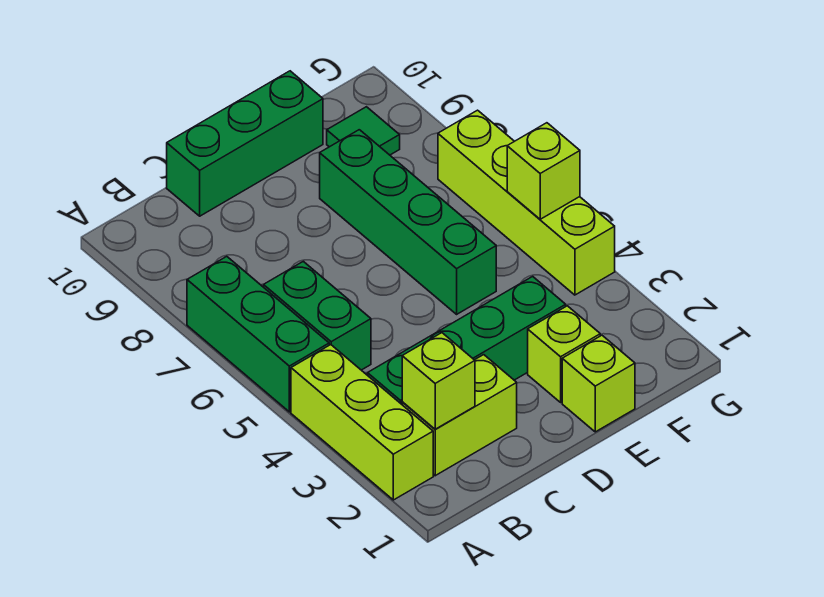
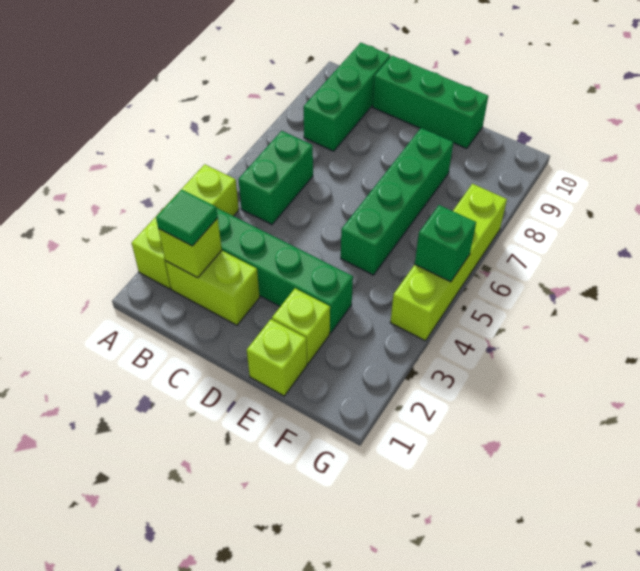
green 1x3 brick [187,256,329,412] -> green 1x3 brick moved to [303,43,390,151]
green 1x1 tile [327,107,400,155] -> green 1x1 tile moved to [156,190,218,246]
lime 1x1 brick [507,123,580,219] -> green 1x1 brick [415,205,476,282]

